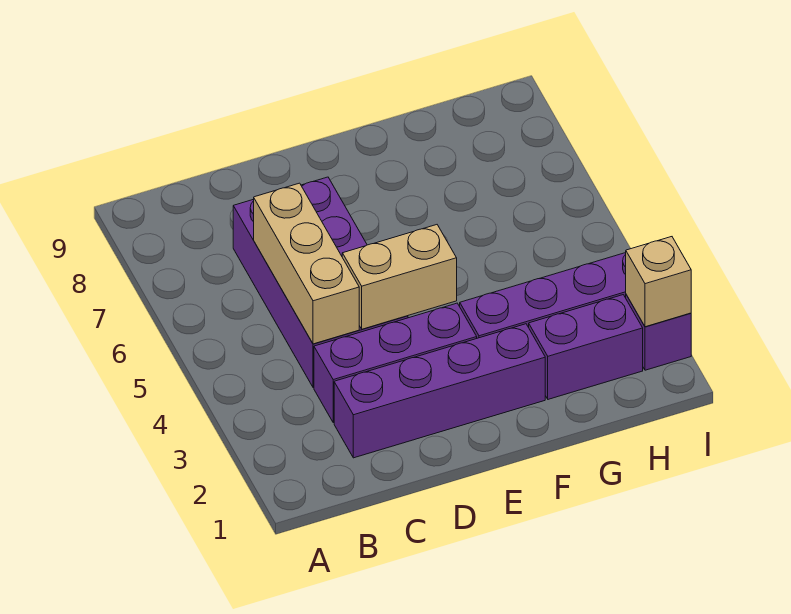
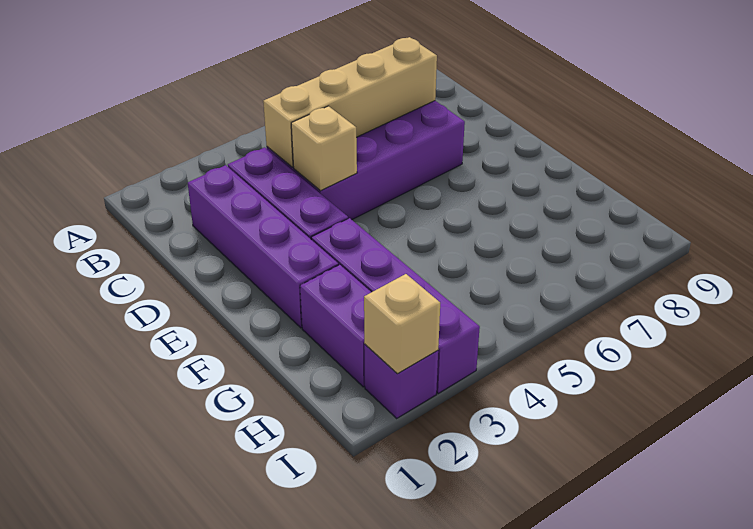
tan 1x3 brick [254,183,359,344] -> tan 1x4 brick [263,37,437,167]
tan 1x2 brick [342,225,457,329] -> tan 1x1 brick [291,106,357,191]

